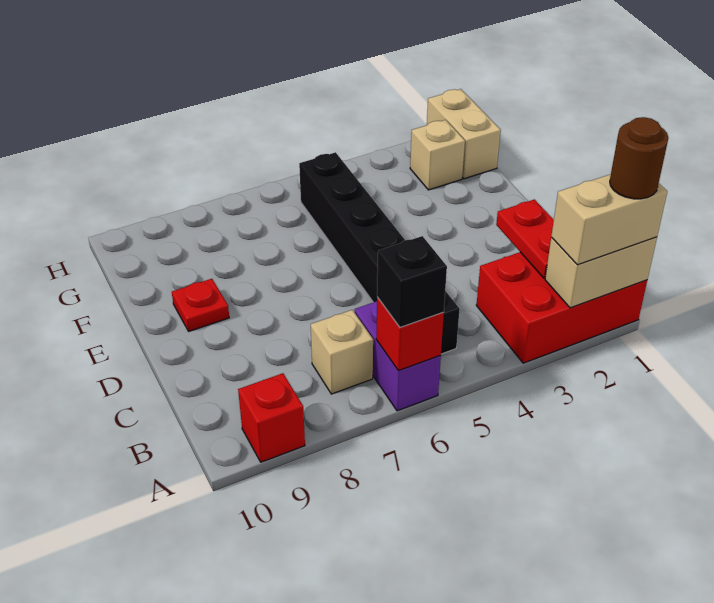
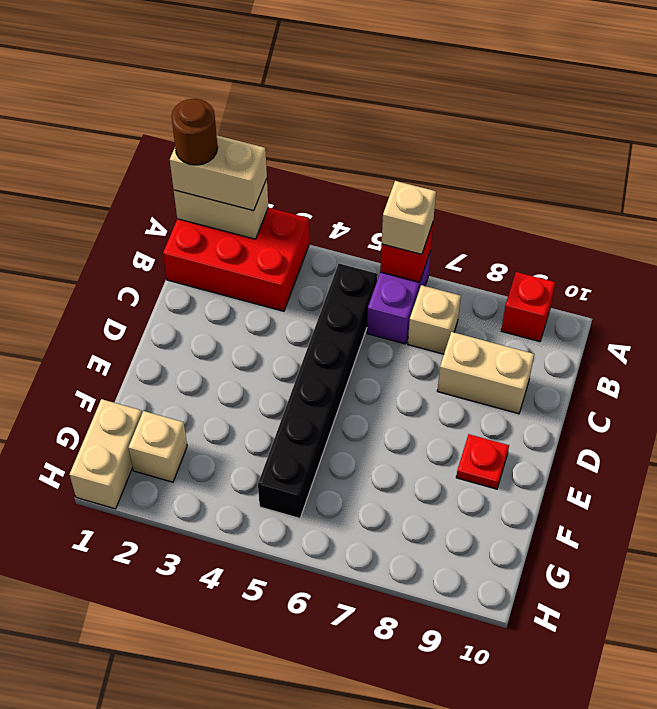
black 1x1 brick [377,236,447,327] -> tan 1x1 brick [382,181,436,254]
red 1x2 plate [496,199,554,278] -> none
none -> tan 1x2 brick [437,332,534,414]

